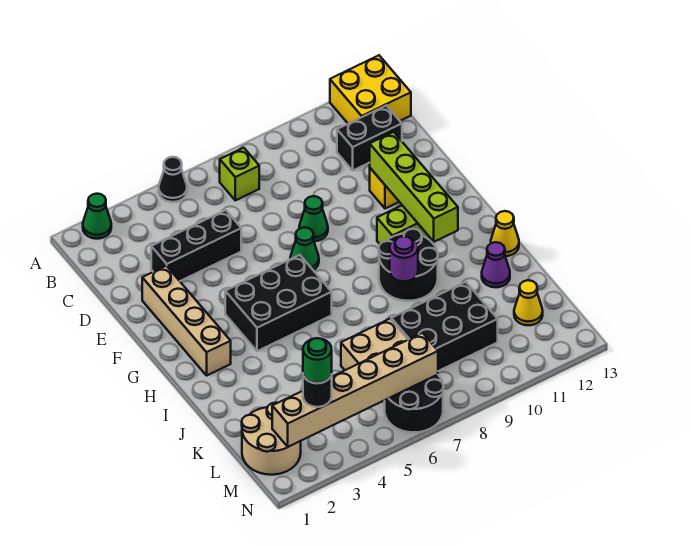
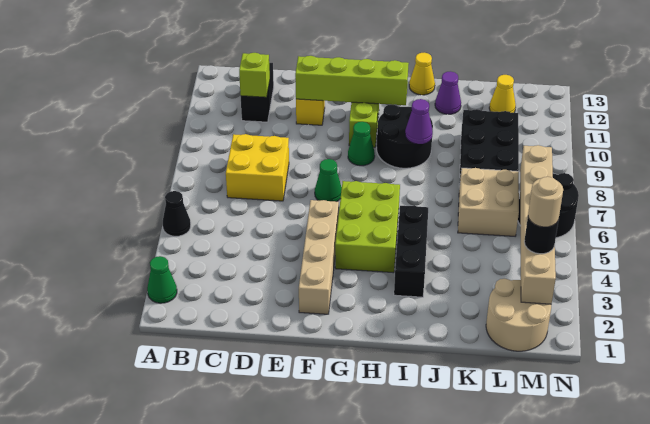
yellow 2x2 brick [330,55,411,124] -> yellow 2x2 brick moved to [226,134,289,201]
lime 1x1 brick [220,148,259,200] -> lime 1x1 brick moved to [239,53,270,97]
black 1x3 brick [151,210,241,281] -> black 1x3 brick moved to [394,206,428,297]
tan 1x4 brick [142,266,231,375] -> tan 1x4 brick turned to [299,200,339,314]
green 1x1 cone [299,196,328,241] -> green 1x1 cone moved to [348,122,375,166]
black 2x3 brick [225,255,332,351] -> lime 2x3 brick [335,181,400,273]
purple 1x1 round brick [390,236,418,281] -> purple 1x1 cone [405,99,433,144]
green 1x1 round brick [303,338,332,383] -> tan 1x1 round brick [528,177,563,227]

